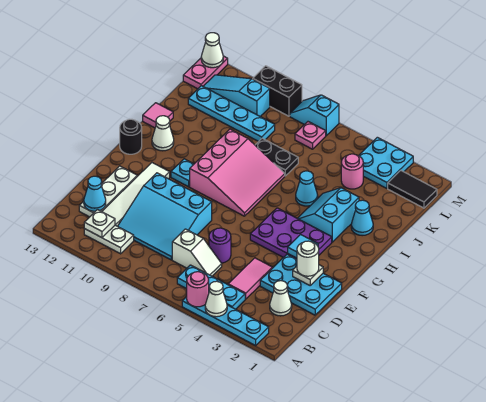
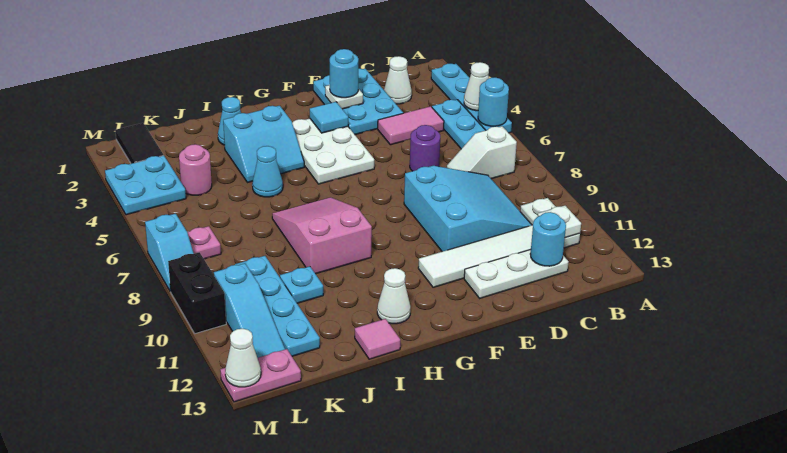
pink 1x1 round brick [187,272,209,307] -> cyan 1x1 round brick [478,77,509,126]
white 1x2 slope [172,229,222,276] -> white 1x2 slope turned to [447,126,517,179]
cyan 1x1 cone [84,176,106,211] -> cyan 1x1 round brick [530,212,566,266]
white 1x1 round brick [297,241,319,276] -> cyan 1x1 round brick [330,49,358,98]
purple 2x3 plate [250,208,332,259] -> white 2x3 plate [292,119,374,184]
pink 3x3 slope [190,129,285,216] -> pink 2x3 slope [272,197,372,274]
cyan 1x1 plate [171,159,194,187] -> cyan 1x1 plate moved to [280,266,323,303]
black 1x1 round brick [120,119,142,154] -> none
black 1x2 plate [255,138,298,176] -> none

